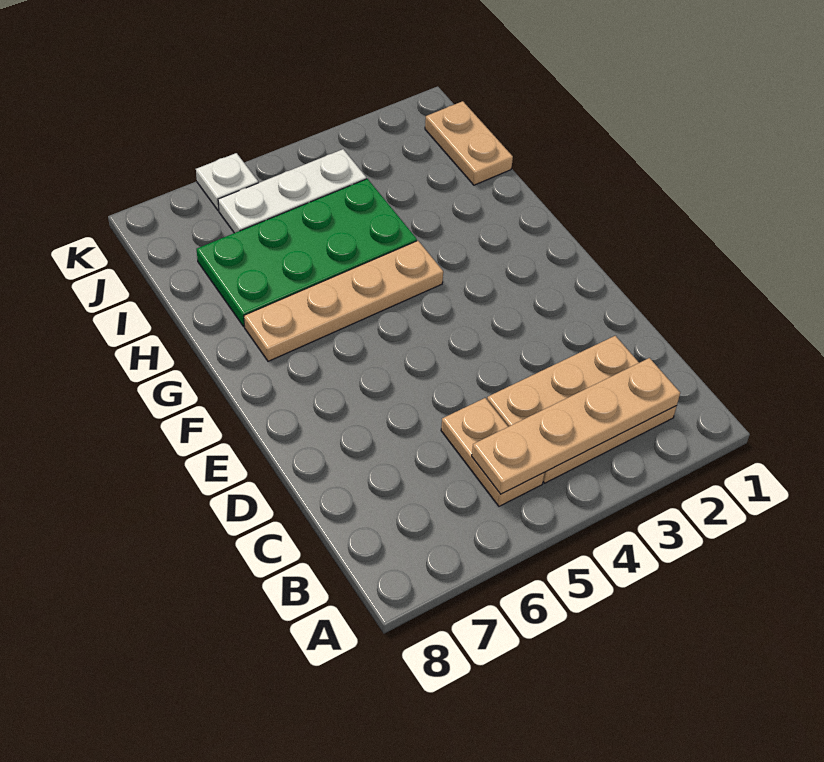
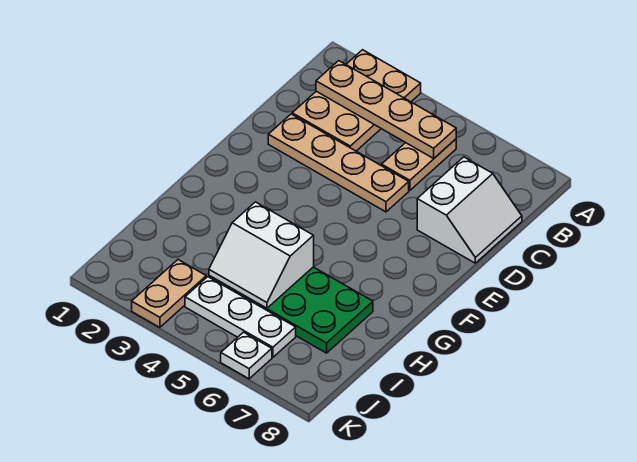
tan 2x3 plate [487,336,677,483] -> tan 2x3 plate turned to [292,50,421,151]
none -> white 2x2 slope [417,157,522,263]
tan 1x4 plate [244,241,443,361] -> tan 1x4 plate moved to [268,114,409,212]
none -> white 2x2 slope [209,202,314,308]
tan 1x2 plate [425,101,513,185] -> tan 1x2 plate moved to [132,260,206,327]

